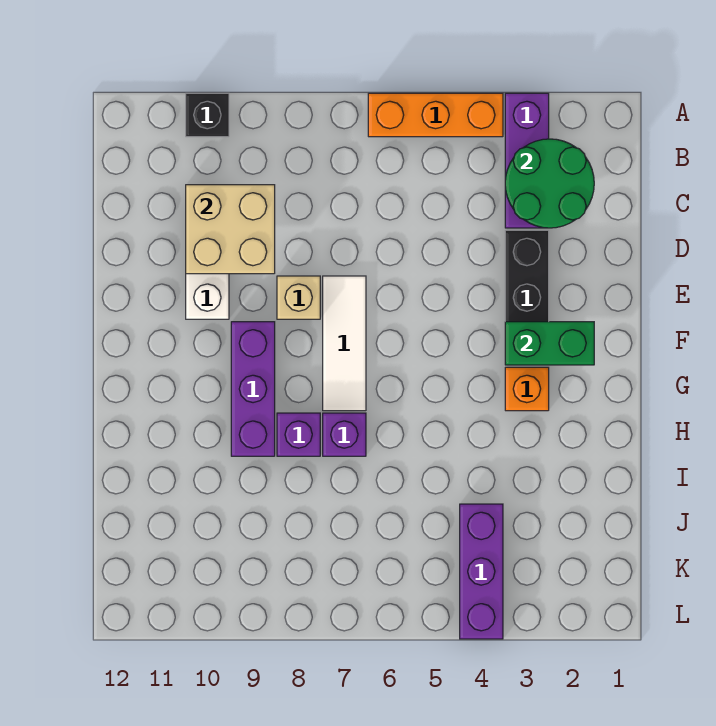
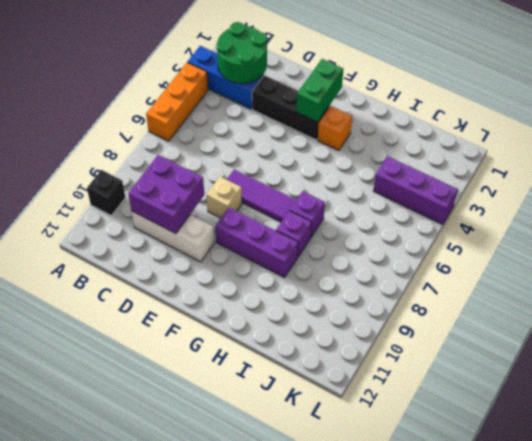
purple 1x3 brick [505,93,549,228] -> blue 1x3 brick [188,46,263,109]
tan 2x2 brick [186,185,275,274] -> purple 2x2 brick [128,155,204,234]
white 1x3 tile [323,276,366,411] -> purple 1x3 tile [227,169,296,222]

